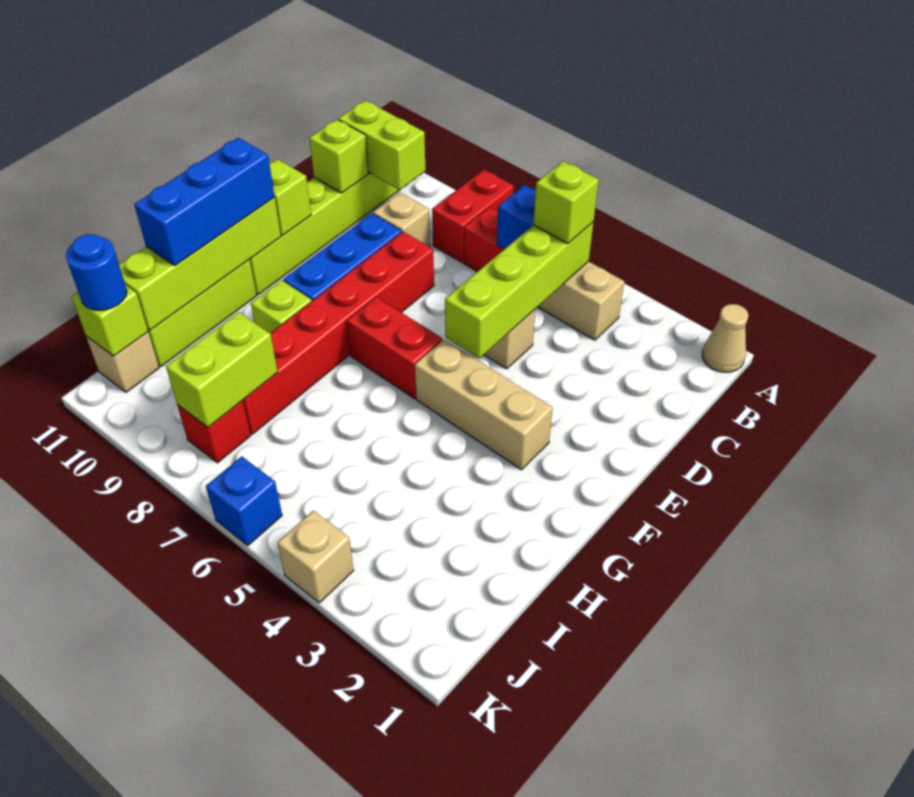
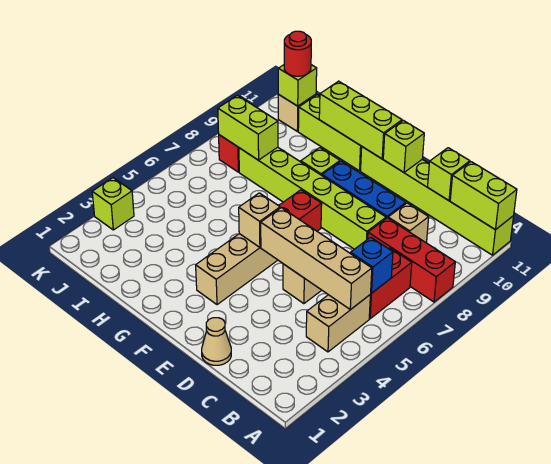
tan 1x1 cone [702,304,749,372] -> tan 1x1 cone moved to [202,318,231,365]
red 1x2 brick [432,169,514,262] -> red 1x3 brick [368,218,455,302]
lime 1x4 brick [445,222,593,358] -> tan 1x4 brick [261,208,372,310]
lime 1x1 brick [533,161,598,244] -> lime 1x1 brick moved to [92,178,134,230]
lime 1x2 brick [338,100,425,190] -> lime 1x2 brick turned to [450,162,517,230]
red 1x6 brick [243,232,434,434] -> lime 1x6 brick [239,147,386,249]
lime 1x4 brick [119,197,281,330] -> lime 1x3 brick [319,81,402,159]
blue 1x3 brick [134,137,275,265] -> none
blue 1x1 round brick [66,234,127,310] -> red 1x1 round brick [284,31,311,76]
tan 1x1 brick [278,510,354,603] -> tan 1x1 brick moved to [239,193,280,247]
blue 1x1 brick [206,456,282,546] -> none

